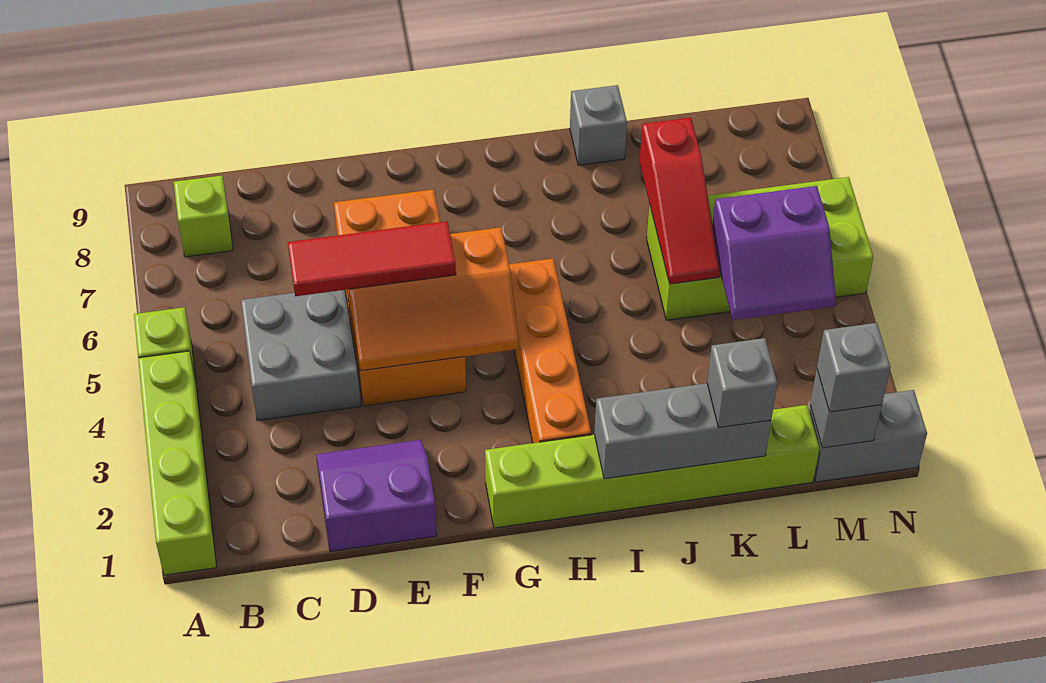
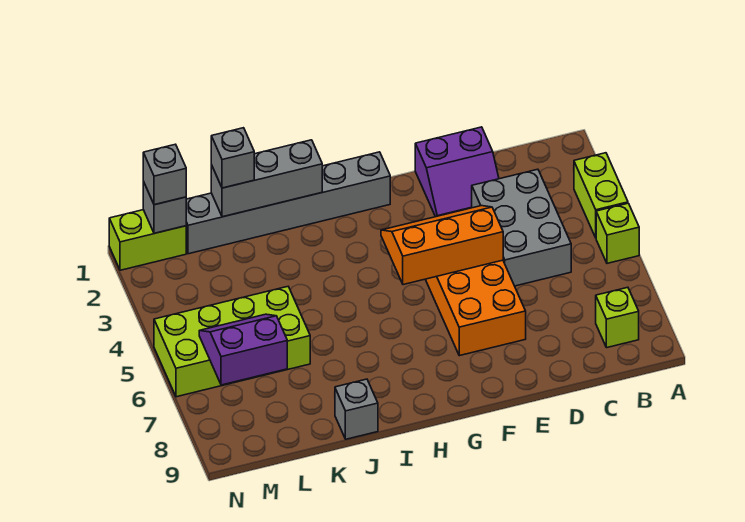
lime 1x4 brick [138,351,217,575] -> lime 1x2 brick [574,153,628,238]
grey 2x2 brick [241,290,361,421] -> grey 2x3 brick [472,169,571,286]
red 1x3 tile [288,221,456,296] -> none
lime 1x6 brick [485,405,819,528] -> grey 1x6 brick [186,152,390,254]
orange 1x4 brick [509,259,591,443] -> none
red 1x3 slope [640,118,720,284] -> none
purple 2x2 slope [712,186,836,320] -> purple 2x2 slope moved to [199,314,287,385]
grey 1x2 brick [809,390,927,482] -> lime 1x2 brick [109,210,186,270]

